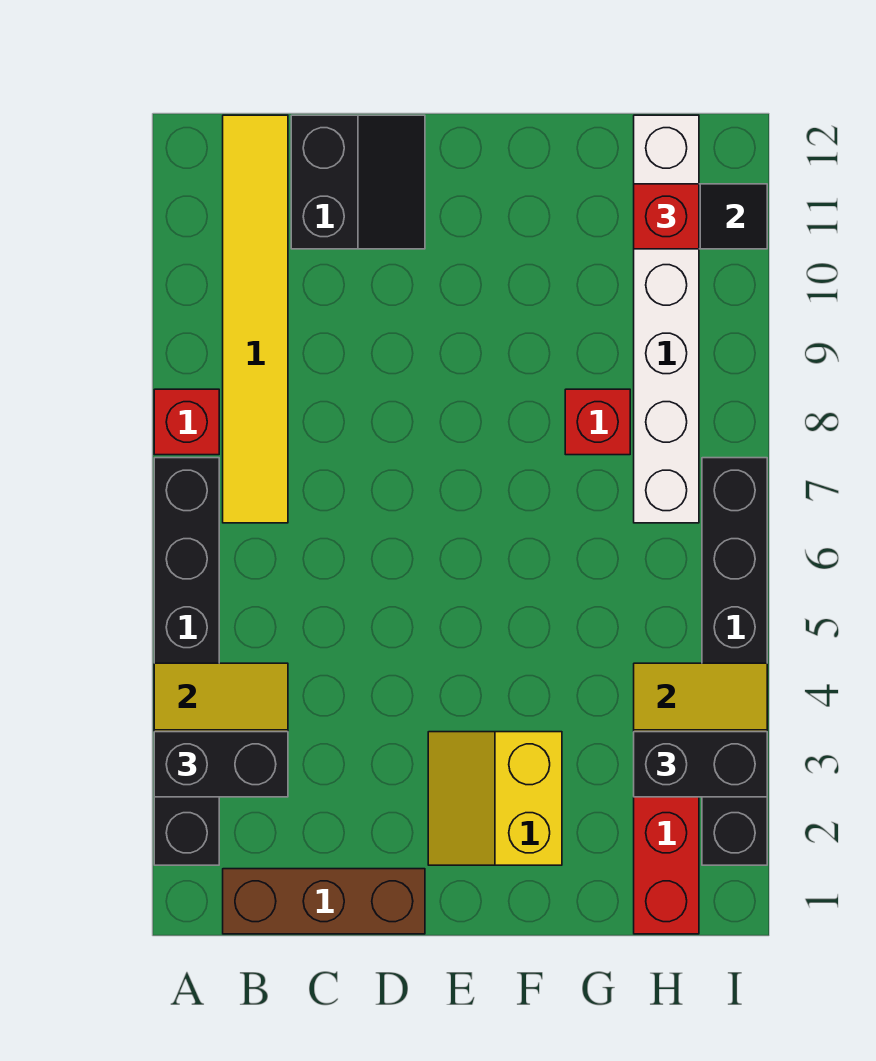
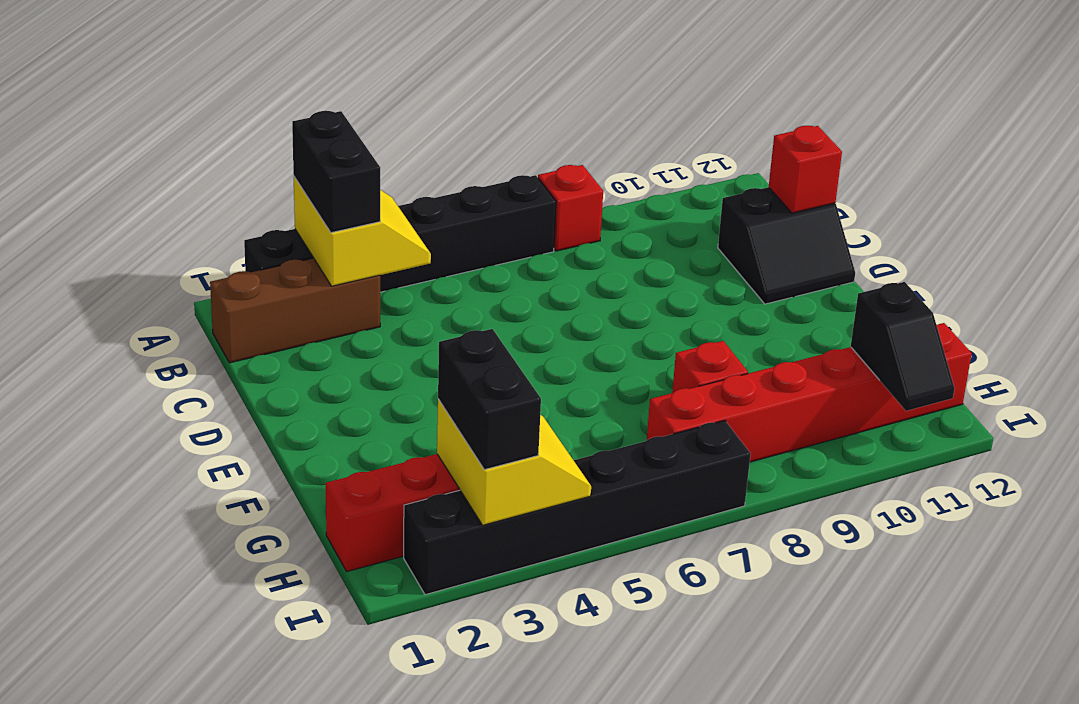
brown 1x3 brick [223,869,425,934] -> brown 1x3 brick turned to [210,258,380,363]
yellow 1x6 tile [223,115,288,523] -> none
yellow 2x2 slope [428,732,562,865] -> none
white 1x6 brick [634,115,699,523] -> red 1x6 brick [647,323,972,462]
red 1x1 brick [634,184,699,249] -> red 1x1 brick moved to [769,126,842,213]

